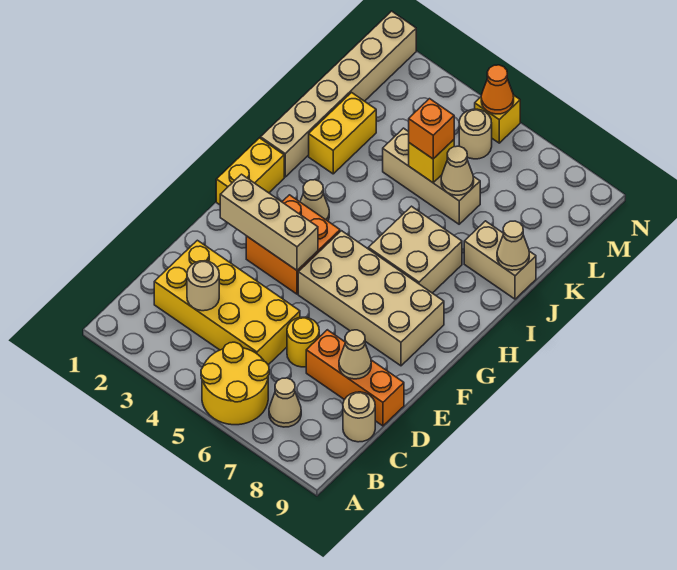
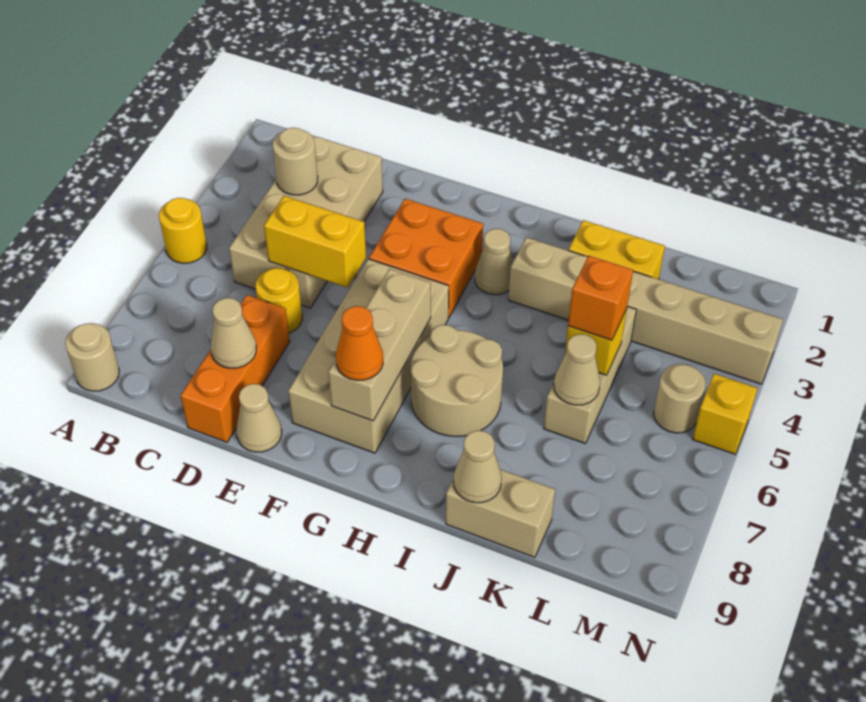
yellow 2x2 round brick [201,342,269,425] -> yellow 1x1 round brick [159,198,207,263]
tan 1x1 cone [269,378,301,427] -> tan 1x1 cone moved to [236,384,282,452]
yellow 2x4 brick [154,240,300,365] -> tan 2x4 brick [229,135,383,308]
tan 1x1 round brick [343,392,375,442] -> tan 1x1 round brick moved to [65,323,119,391]
tan 1x3 brick [220,174,318,270] -> tan 1x3 brick moved to [328,269,431,421]
yellow 1x2 brick [216,138,284,205] -> yellow 1x2 brick moved to [264,196,366,288]
tan 2x2 brick [368,206,462,293] -> tan 2x2 round brick [411,325,503,436]
tan 1x6 brick [261,11,416,177] -> tan 1x6 brick moved to [509,237,783,384]
tan 1x2 brick [464,221,536,299] -> tan 1x2 brick turned to [446,469,555,557]
orange 1x1 cone [481,65,514,114] -> orange 1x1 cone moved to [336,306,383,380]

